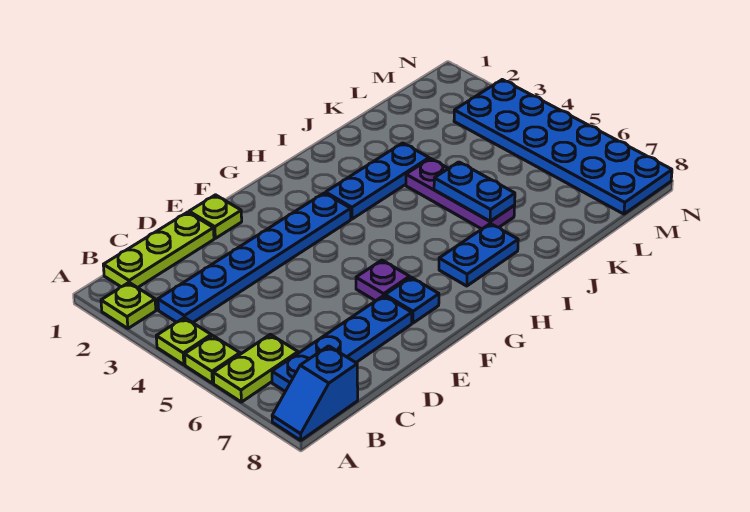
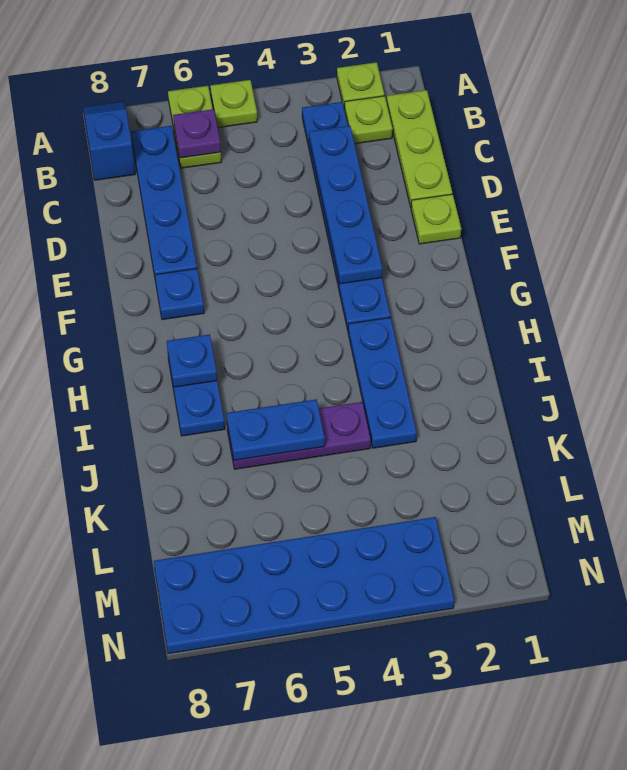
lime 1x1 plate [156,318,211,365] -> lime 1x1 plate moved to [344,96,393,144]
none -> blue 1x4 plate [309,126,383,284]
purple 1x1 plate [356,260,410,301] -> purple 1x1 plate moved to [173,109,221,158]
none -> blue 1x1 plate [167,334,217,387]

